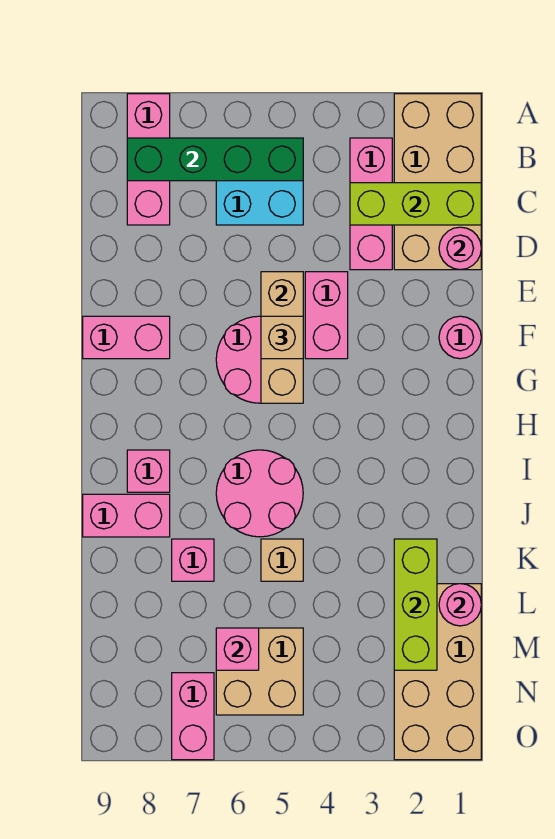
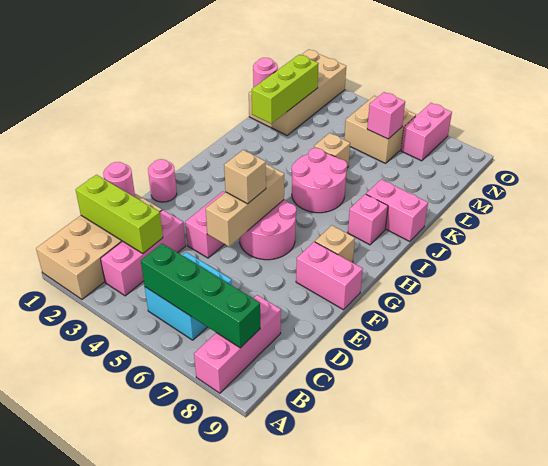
none -> tan 1x1 brick [315,225,355,262]
pink 1x1 brick [172,539,214,581] -> none

